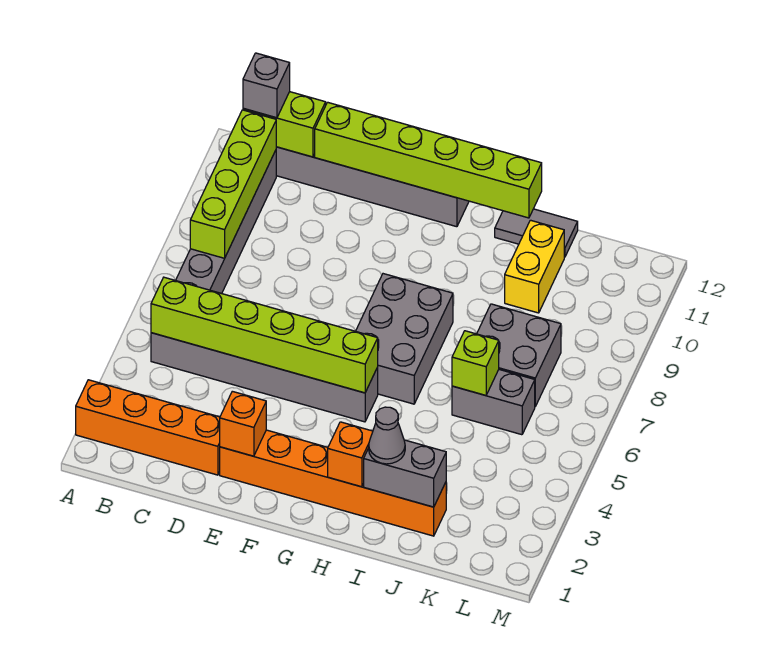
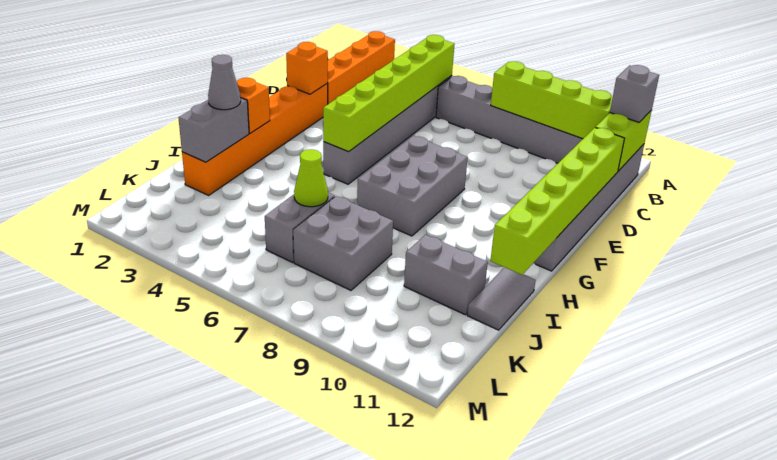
grey 2x3 brick [356,274,453,404] -> grey 2x3 brick turned to [357,136,468,236]
lime 1x1 brick [452,331,499,395] -> lime 1x1 cone [294,149,328,207]
yellow 1x2 brick [505,220,564,313] -> grey 1x2 brick [404,235,488,315]

